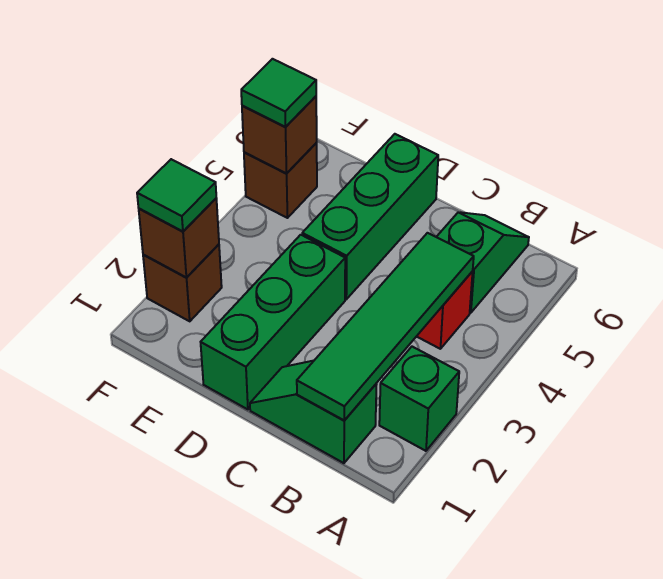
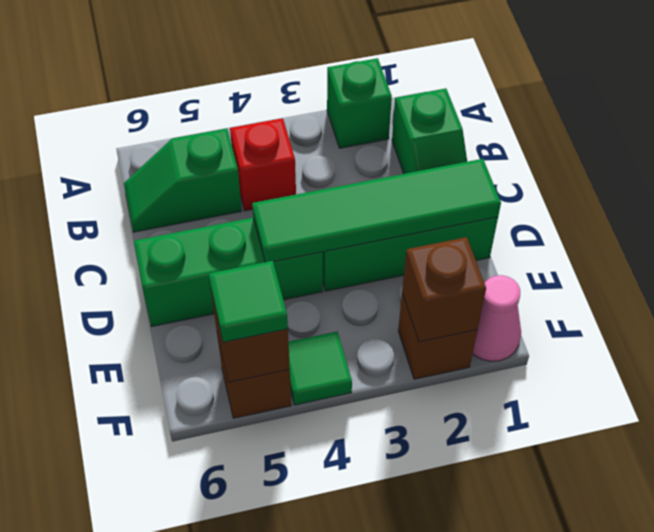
green 1x4 tile [297,233,474,420] -> green 1x4 tile moved to [252,159,501,262]
none -> pink 1x1 cone [473,275,521,361]
green 1x1 tile [137,159,216,231] -> green 1x1 tile moved to [289,332,352,405]

